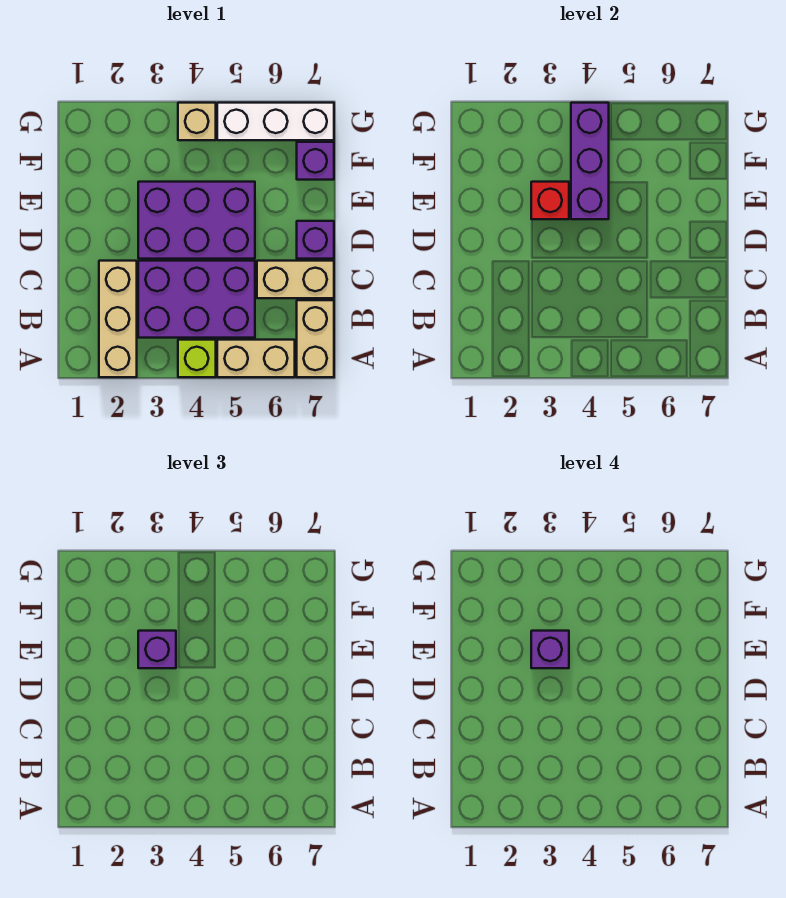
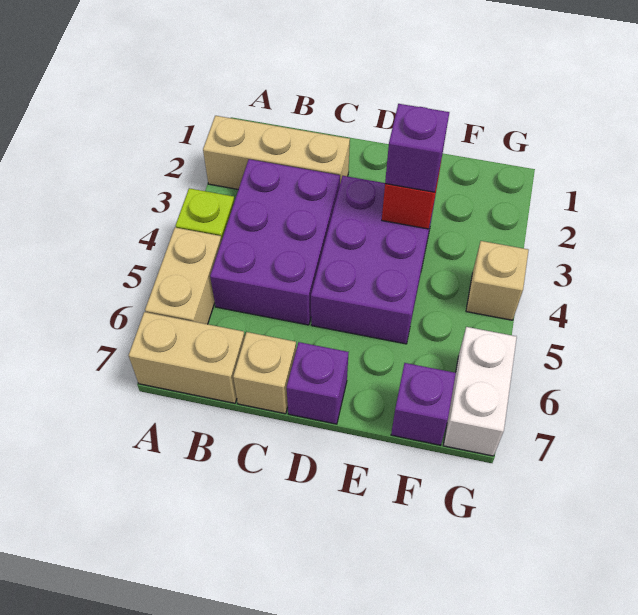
tan 1x2 brick [257,261,334,298] -> tan 1x1 brick [233,332,296,414]
purple 1x1 brick [531,631,569,668] -> none
purple 1x3 brick [571,103,609,219] -> none
white 1x3 brick [217,103,334,140] -> white 1x2 brick [443,327,517,456]

